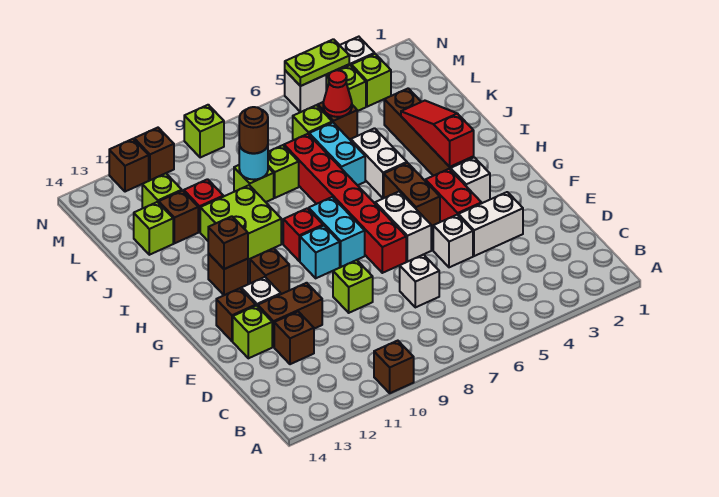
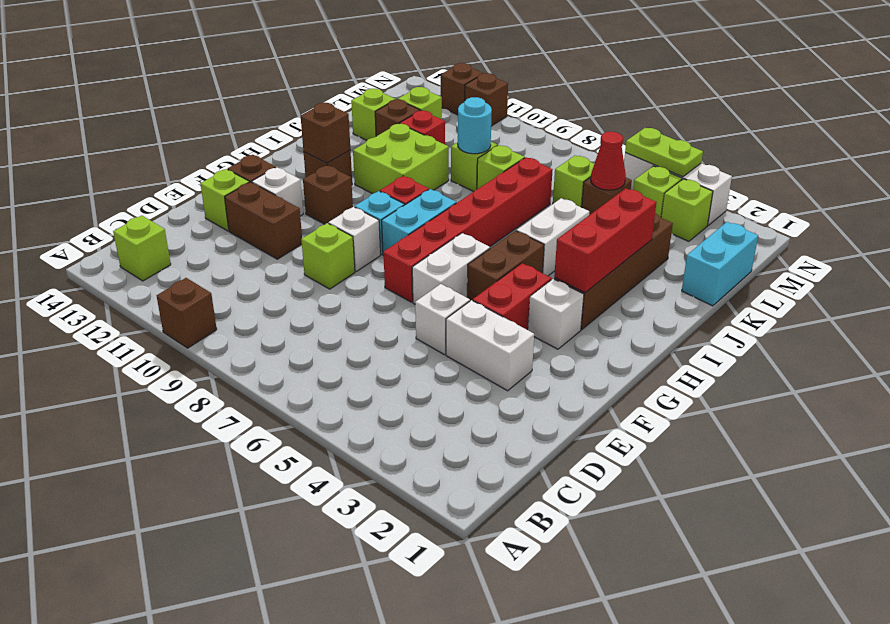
white 1x1 brick [400,255,439,307] -> white 1x1 brick moved to [328,207,380,271]
brown 1x1 brick [274,312,314,364] -> none
red 1x3 slope [401,101,474,167] -> red 1x3 brick [554,188,657,293]
cyan 1x2 brick [309,122,365,185] -> cyan 1x2 brick moved to [682,222,758,306]
brown 1x1 round brick [239,107,268,153] -> none
lime 1x1 brick [184,105,224,158] -> lime 1x1 brick moved to [113,216,171,281]

